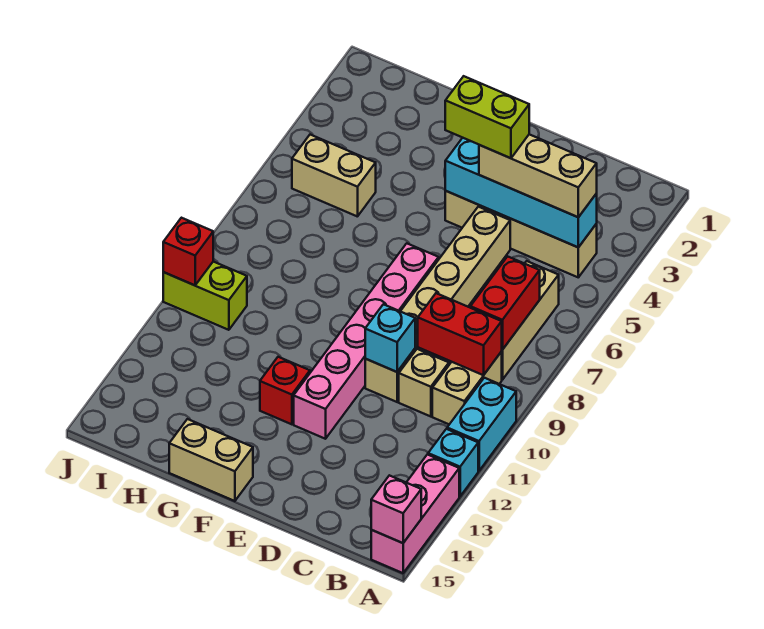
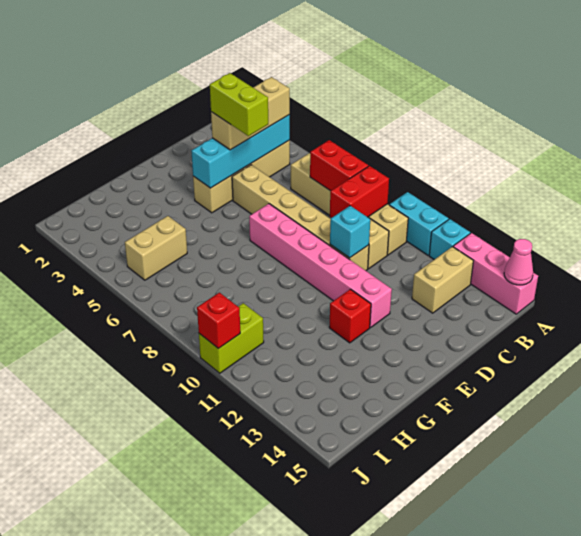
pink 1x1 brick [371,475,421,543] -> pink 1x1 cone [504,239,533,285]
lime 1x2 brick [445,76,529,158] -> lime 1x2 brick turned to [210,73,268,136]
tan 1x2 brick [169,419,253,501] -> tan 1x2 brick moved to [412,247,473,313]

